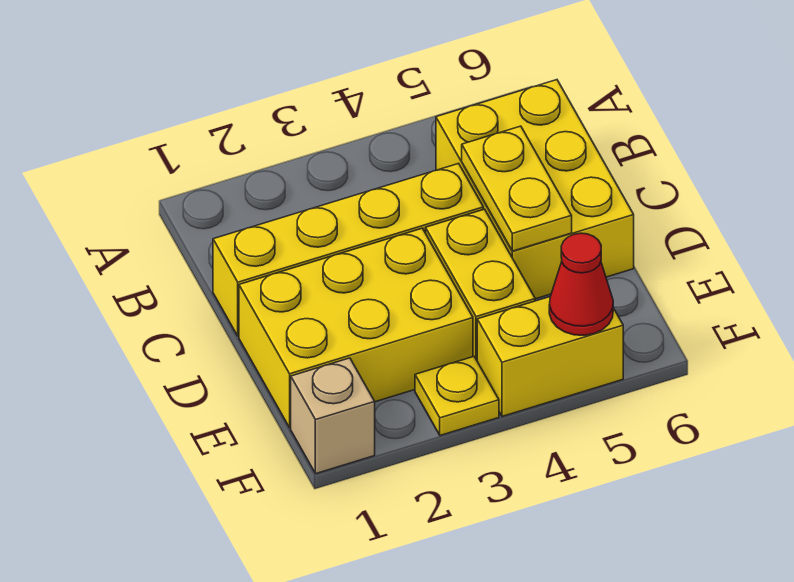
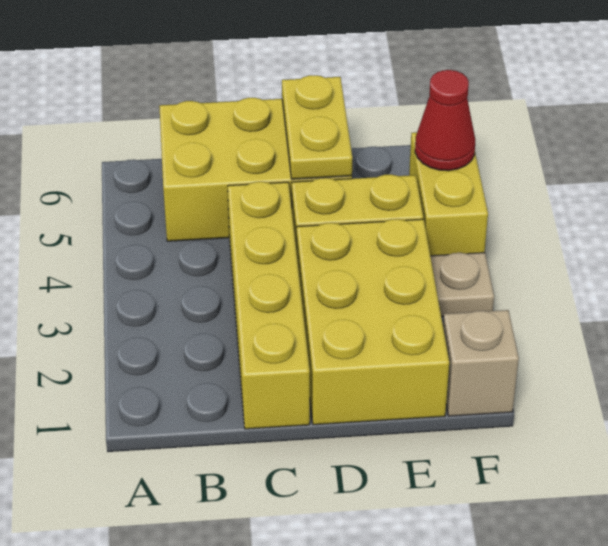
yellow 1x2 plate [462,126,572,251] -> yellow 1x2 plate turned to [282,75,352,179]
yellow 1x1 plate [415,357,499,435] -> tan 1x1 plate [430,253,494,317]

